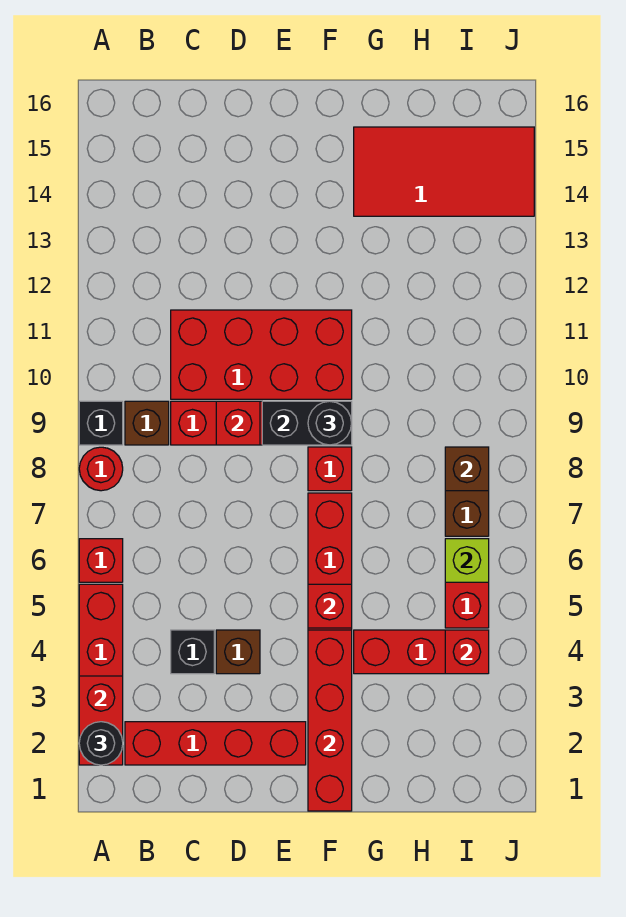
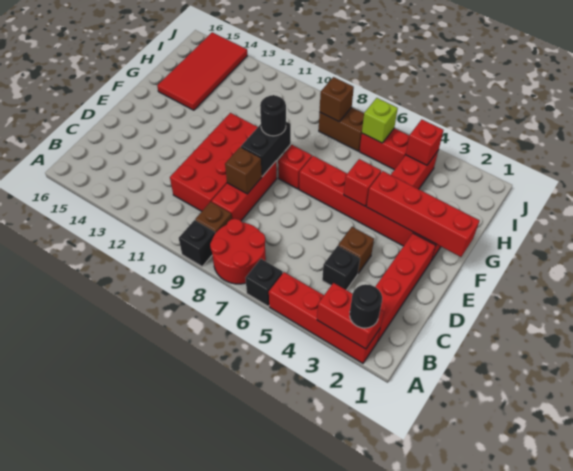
red 1x1 brick [79,539,123,582] -> black 1x1 brick [246,259,283,306]
red 1x1 round brick [79,447,123,491] -> red 2x2 round brick [210,219,266,284]
red 1x1 brick [216,401,260,445] -> brown 1x1 brick [225,147,262,194]

